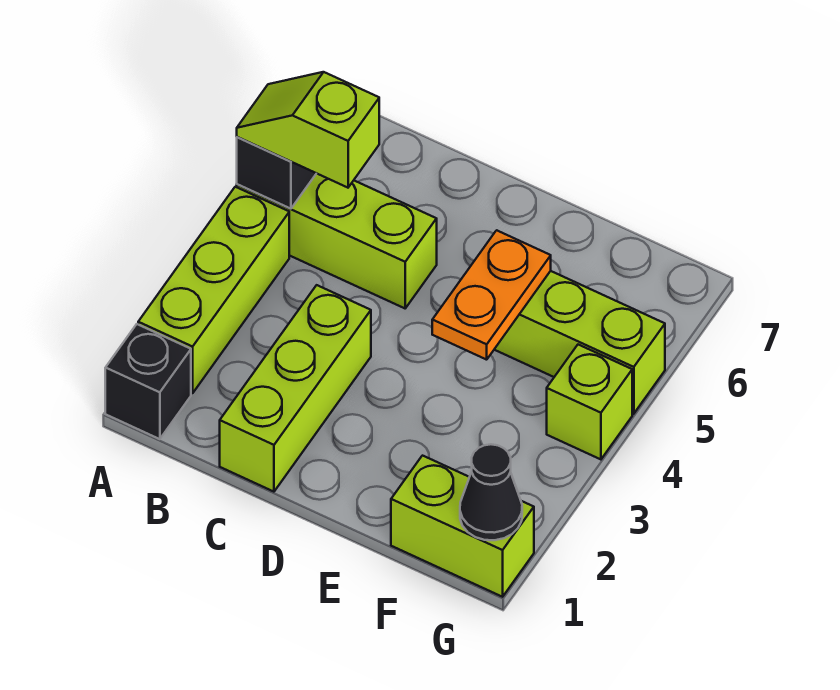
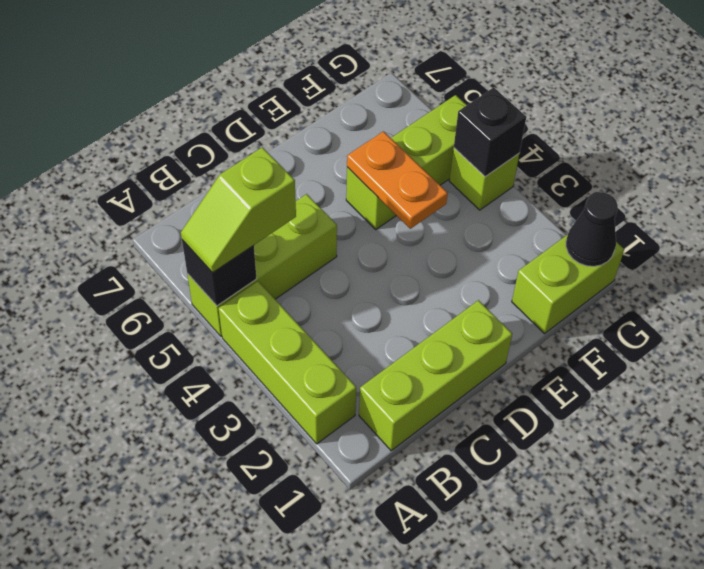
black 1x1 brick [105,324,191,439] -> black 1x1 brick moved to [454,87,526,177]
lime 1x3 brick [220,285,371,492] -> lime 1x3 brick turned to [359,300,512,451]

